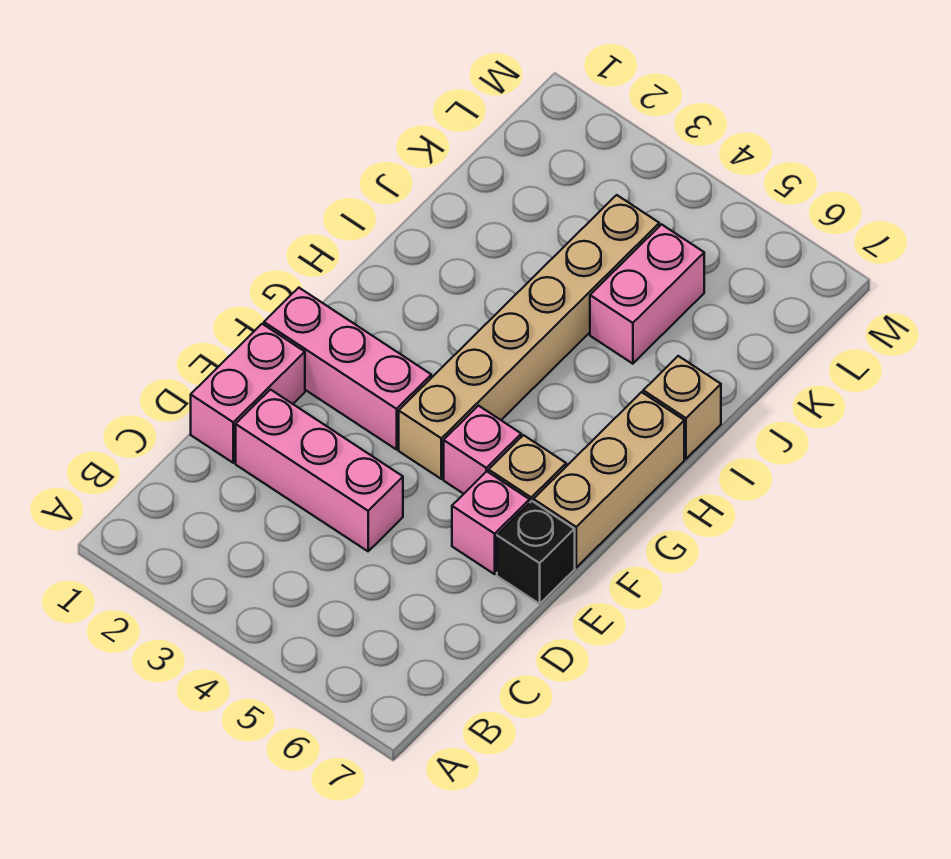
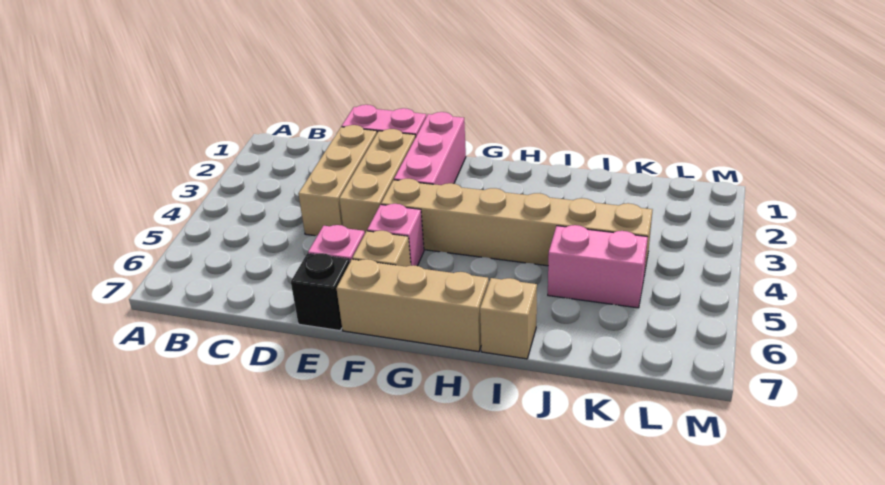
pink 1x3 brick [236,390,403,551] -> tan 1x3 brick [298,125,377,236]
none -> tan 1x3 brick [339,129,416,233]

